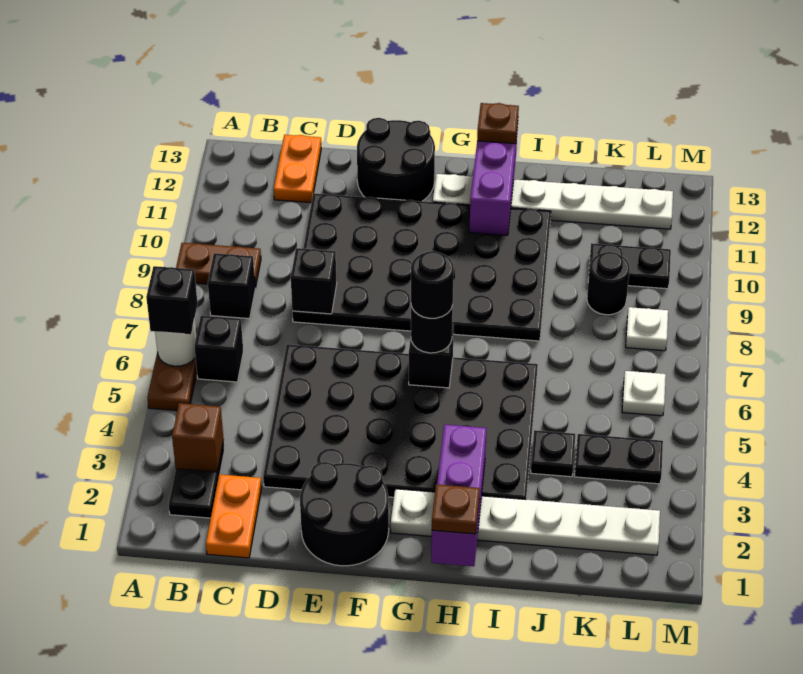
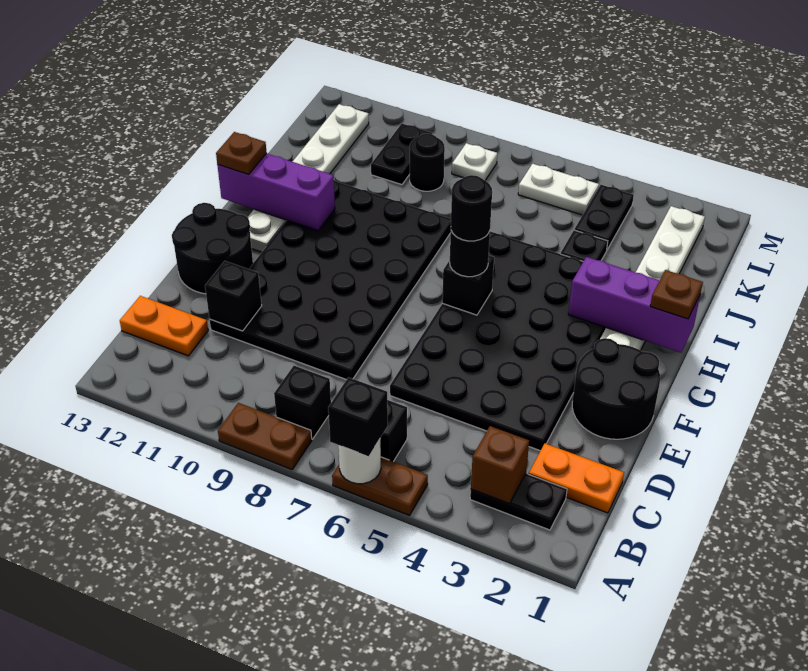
brown 1x2 plate [176,243,261,288] -> brown 1x2 plate turned to [218,403,312,470]
black 1x1 brick [291,248,337,314] -> black 1x1 brick moved to [205,261,262,331]
white 1x1 plate [622,371,666,416] -> white 1x2 plate [518,164,599,215]

